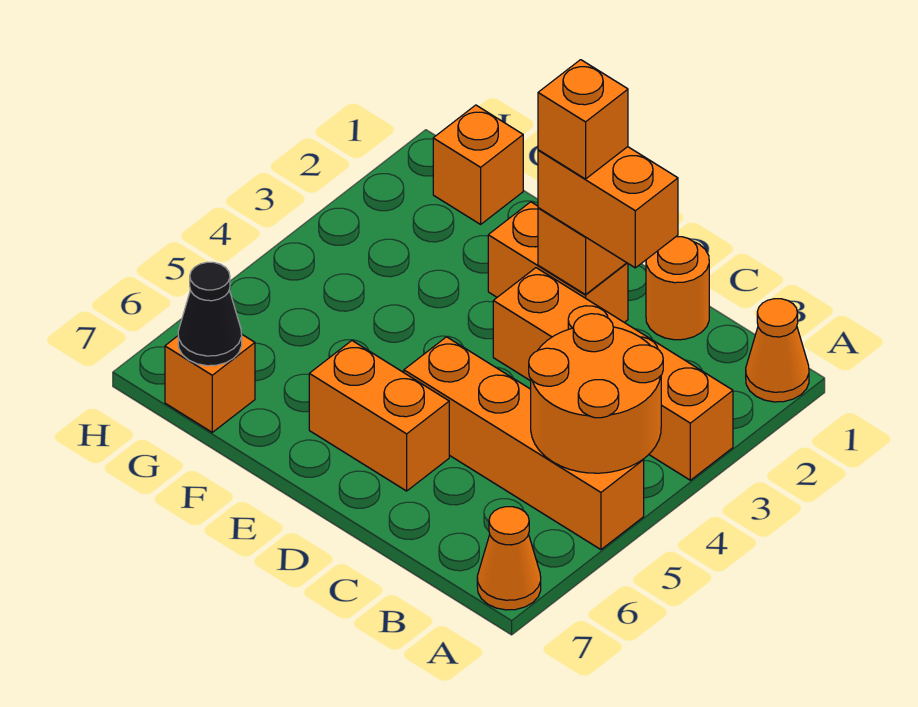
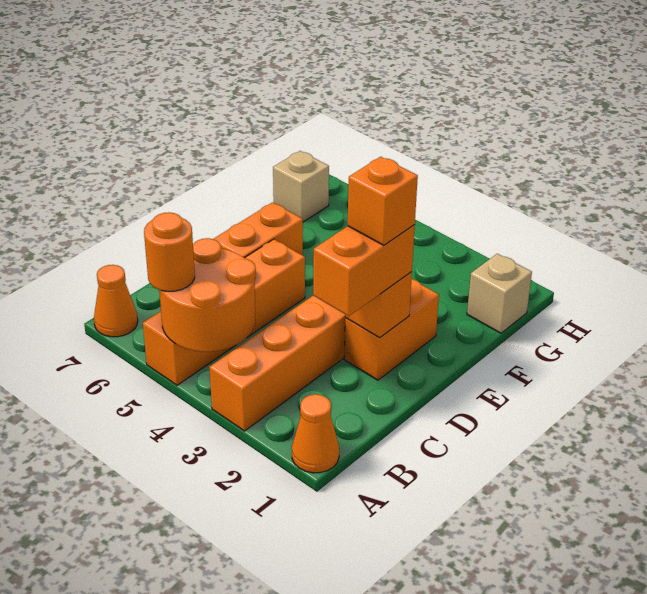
orange 1x1 round brick [646,237,709,340] -> orange 1x1 round brick moved to [144,212,195,291]
orange 1x1 brick [433,105,523,224] -> tan 1x1 brick [467,254,532,333]
orange 1x1 brick [165,334,255,432] -> tan 1x1 brick [273,151,329,222]
black 1x1 cone [178,262,242,366] -> none

